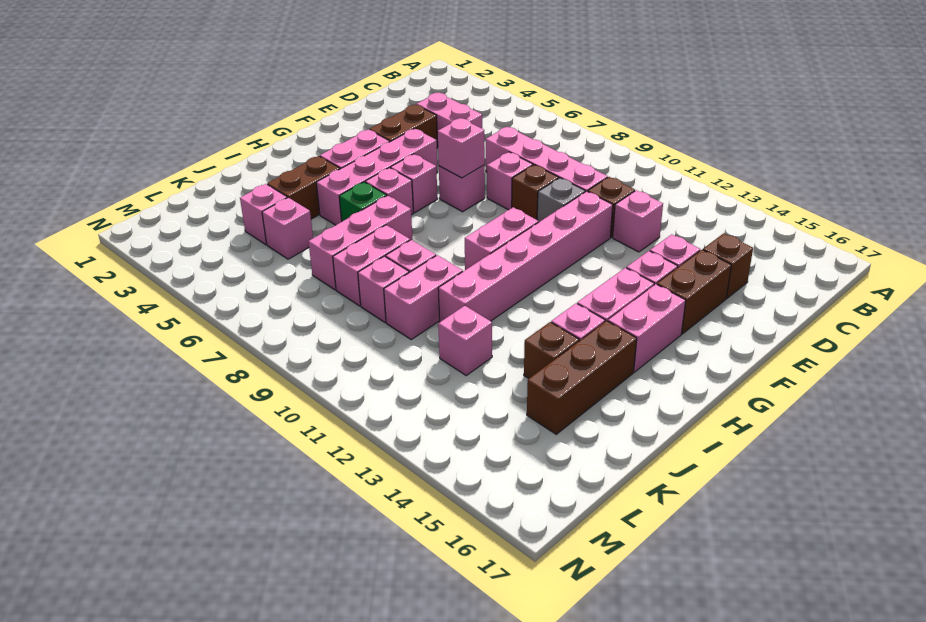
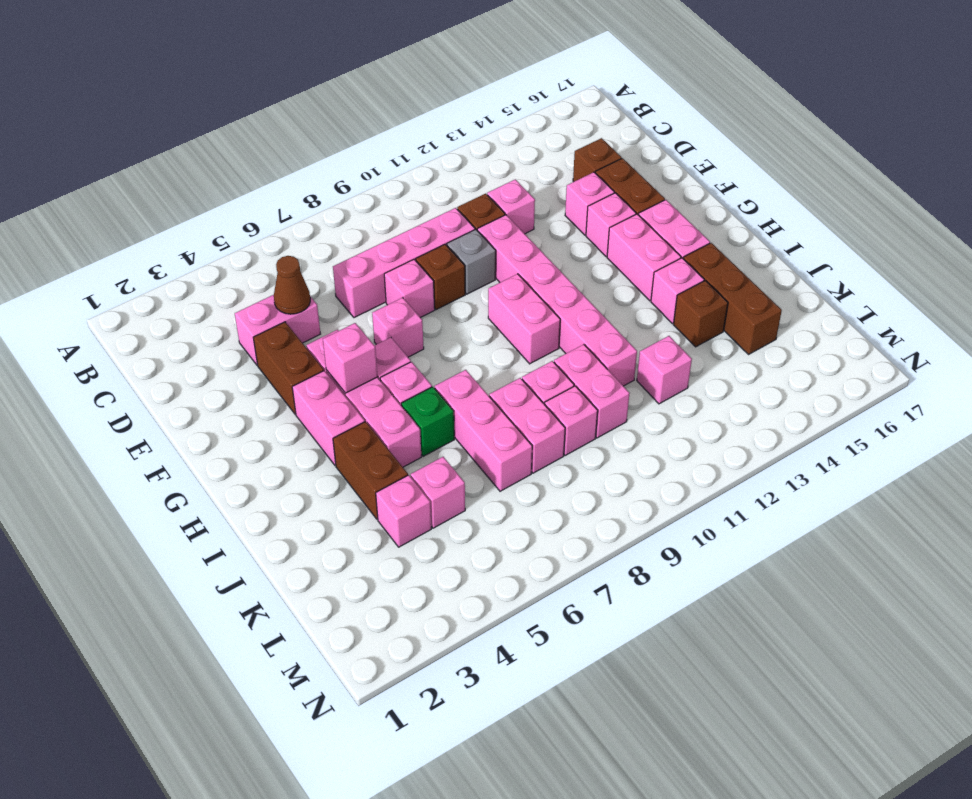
none -> brown 1x1 cone [274,256,310,314]
pink 1x1 brick [438,118,485,178] -> pink 1x1 brick moved to [323,323,378,393]

